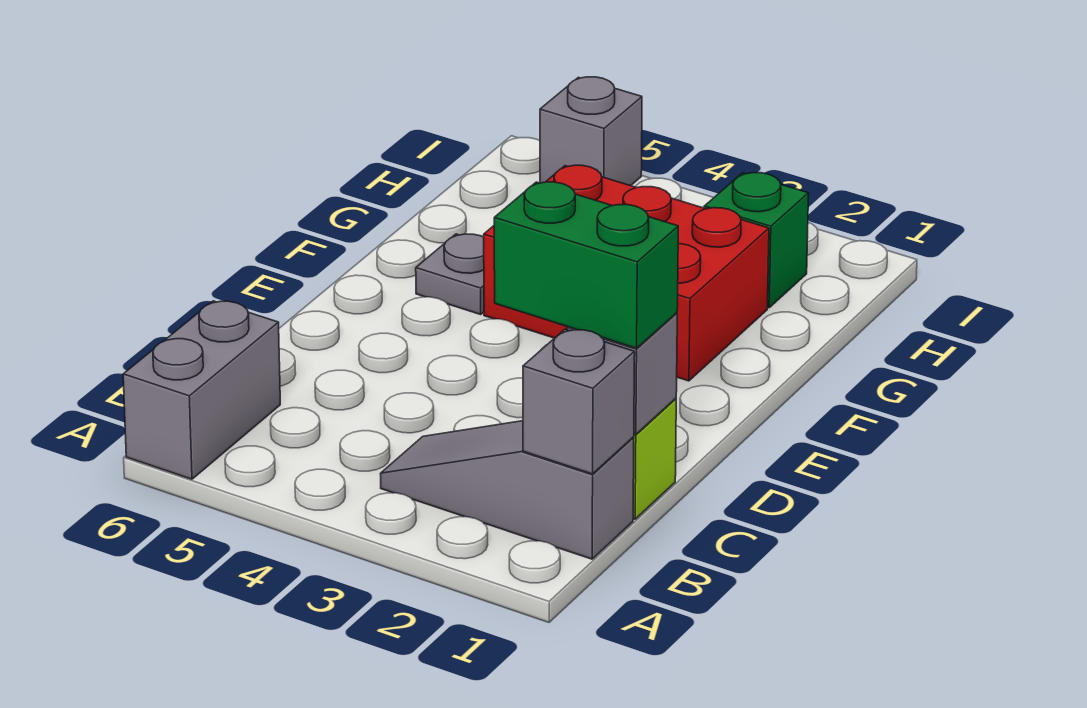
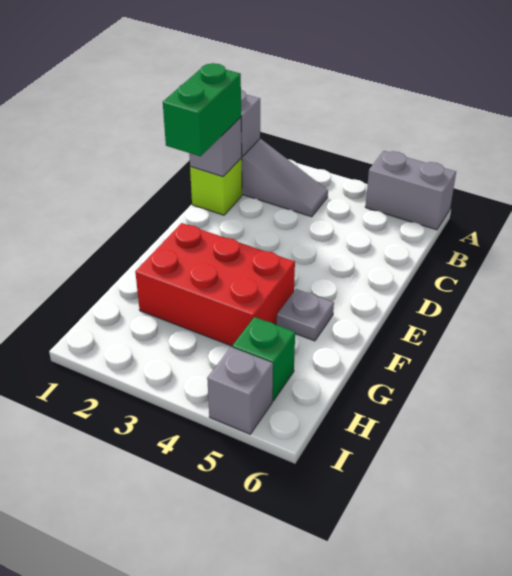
grey 1x2 brick [123,301,280,479] -> grey 1x2 brick turned to [365,151,456,230]
green 1x2 brick [494,182,678,348] -> green 1x2 brick turned to [163,63,241,156]
green 1x1 brick [704,173,809,308] -> green 1x1 brick moved to [232,317,295,401]

